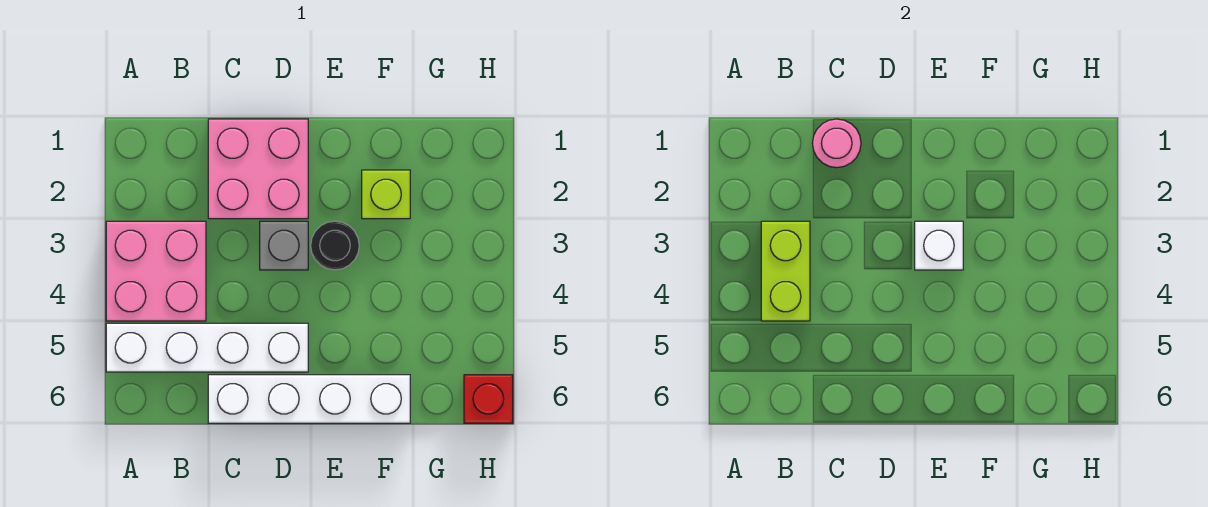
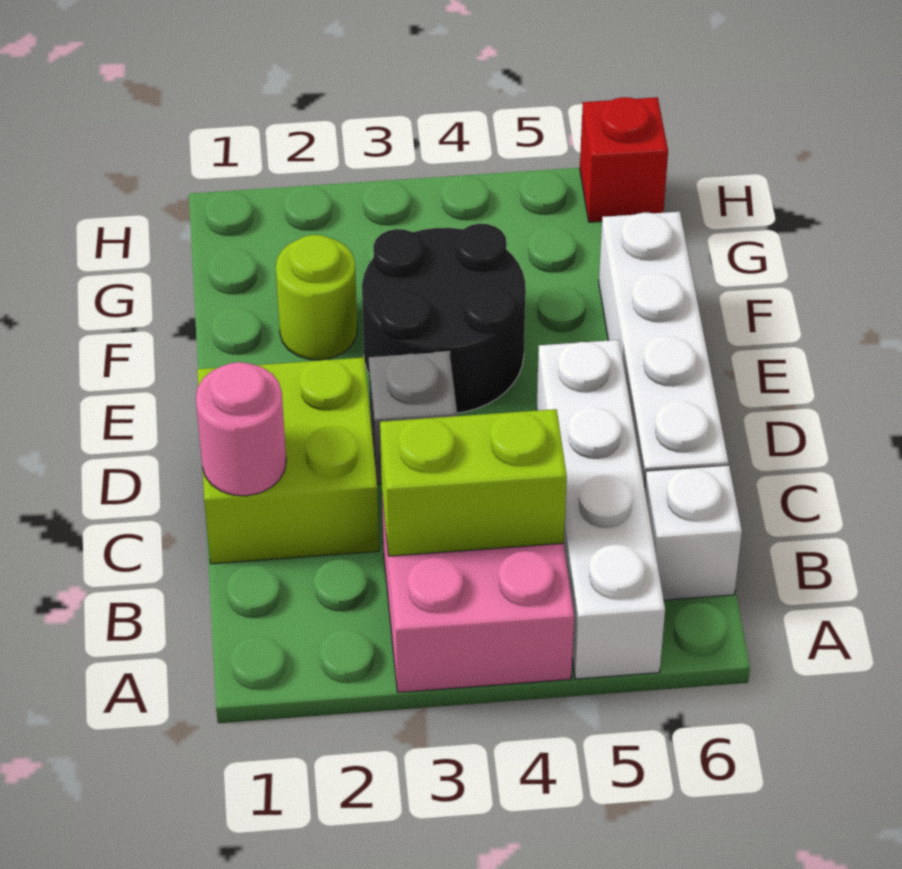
pink 2x2 brick [208,119,308,219] -> lime 2x2 brick [197,358,379,564]
black 1x1 round brick [311,221,359,270] -> black 2x2 round brick [362,224,526,413]
white 1x1 brick [915,221,963,270] -> white 1x1 brick moved to [645,465,742,600]
lime 1x1 brick [362,170,410,219] -> lime 1x1 round brick [276,235,357,360]

